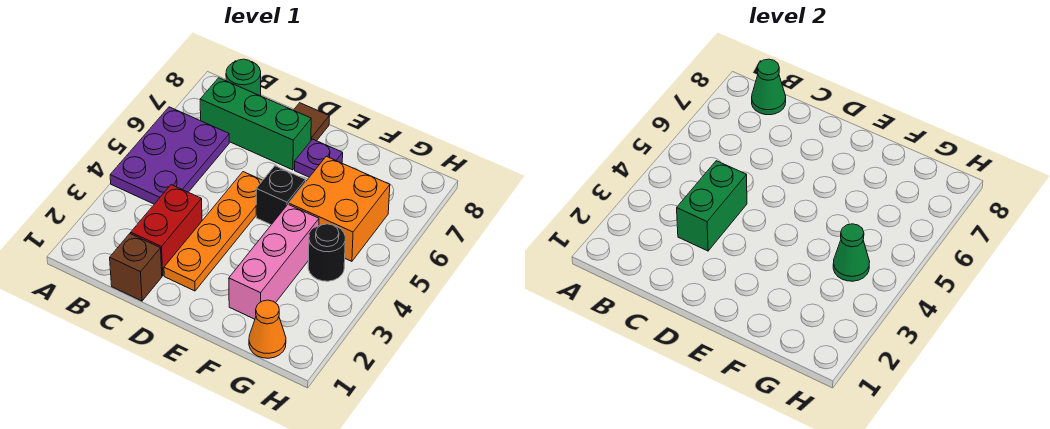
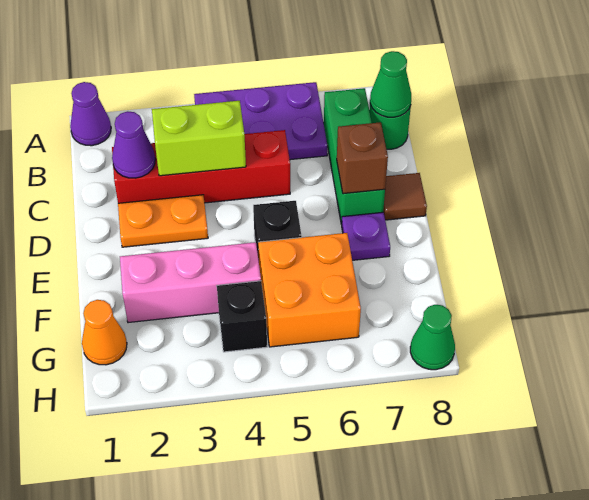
none -> purple 1x1 cone [70,82,111,146]
brown 1x1 brick [110,234,162,301] -> brown 1x1 brick moved to [337,122,388,194]
red 1x2 brick [131,185,202,276] -> red 1x4 brick [112,130,290,203]
none -> purple 1x1 cone [112,111,155,178]
green 1x2 brick [677,161,747,251] -> lime 1x2 brick [152,101,246,176]
orange 1x4 plate [164,172,263,291] -> orange 1x2 plate [118,195,208,247]
black 1x1 round brick [308,224,345,281] -> black 1x1 brick [217,281,267,352]
green 1x1 cone [833,224,870,281] -> green 1x1 cone moved to [410,305,455,370]

